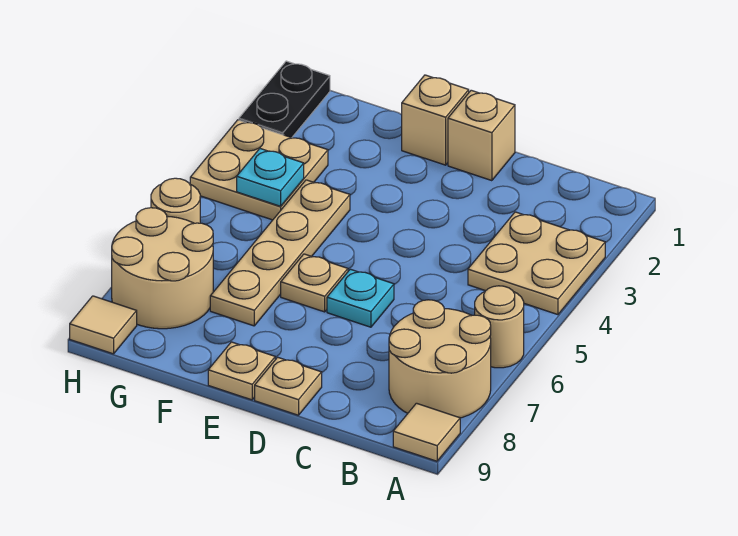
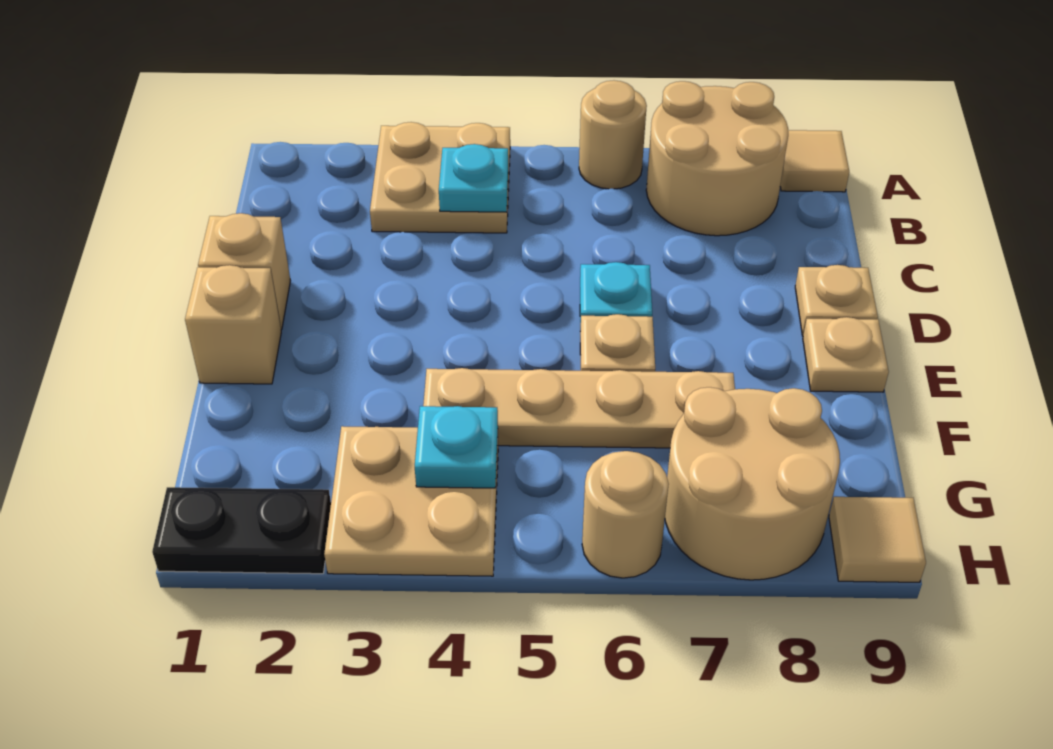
none -> cyan 1x1 plate [439,144,508,212]

